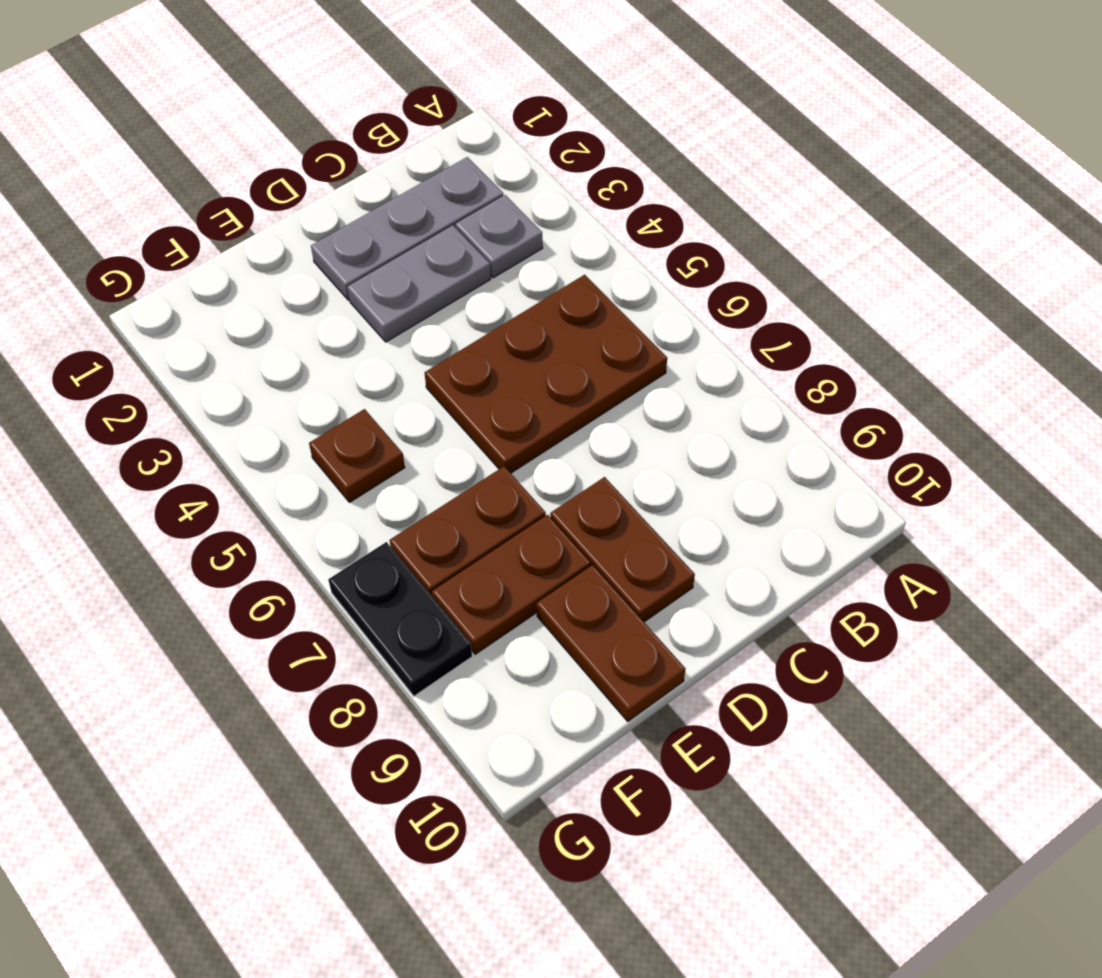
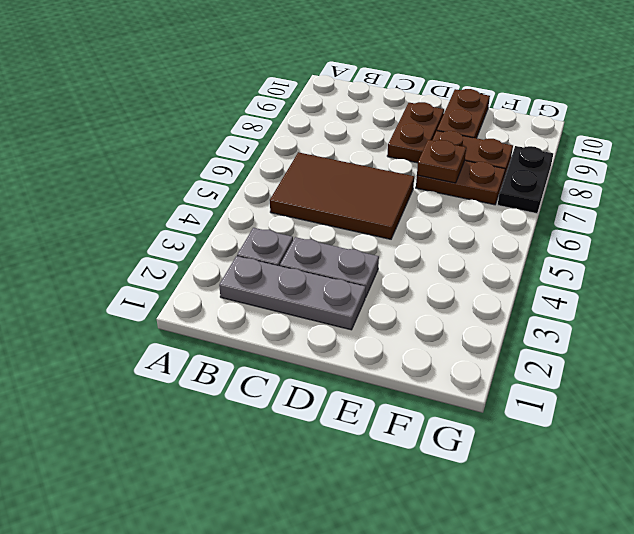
brown 2x3 plate [425,275,667,473] -> brown 2x3 tile [270,152,414,239]
brown 1x1 plate [309,409,405,502] -> brown 1x1 plate moved to [417,140,466,183]

